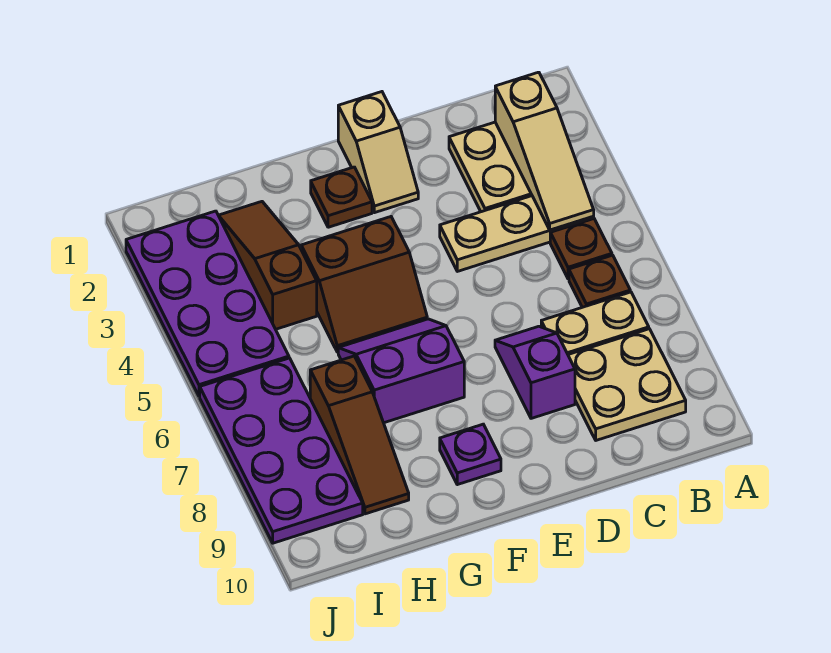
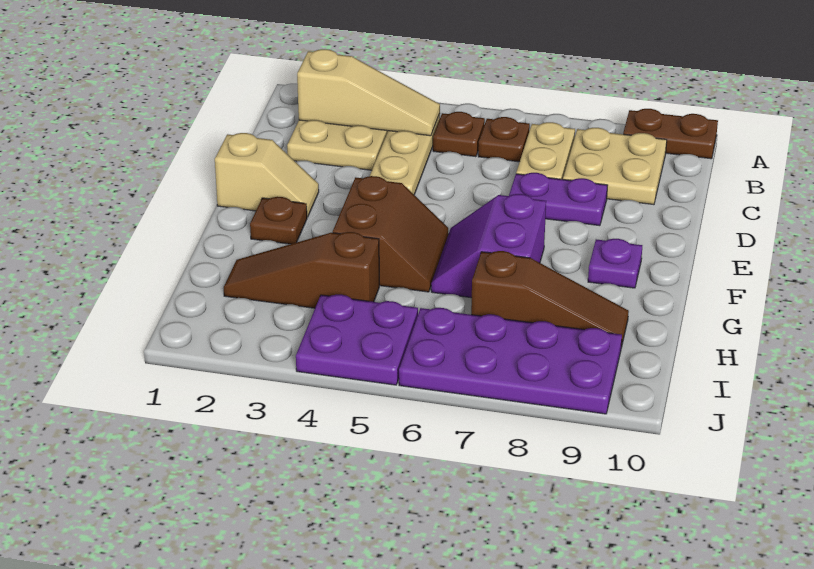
none -> brown 1x2 plate [623,109,718,159]
purple 1x2 slope [495,326,575,418] -> purple 1x2 plate [509,173,608,226]
purple 2x4 plate [126,211,289,396] -> purple 2x2 plate [296,295,418,385]

